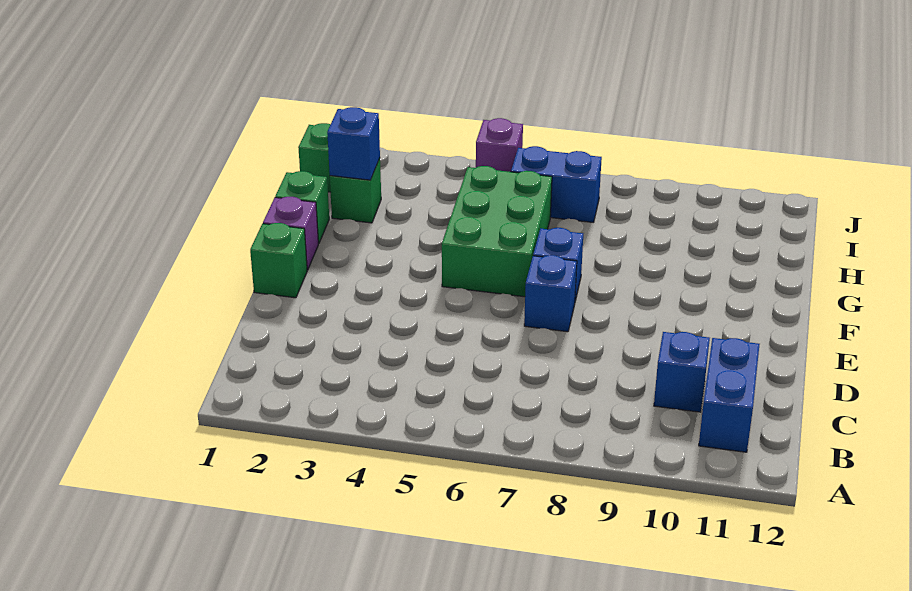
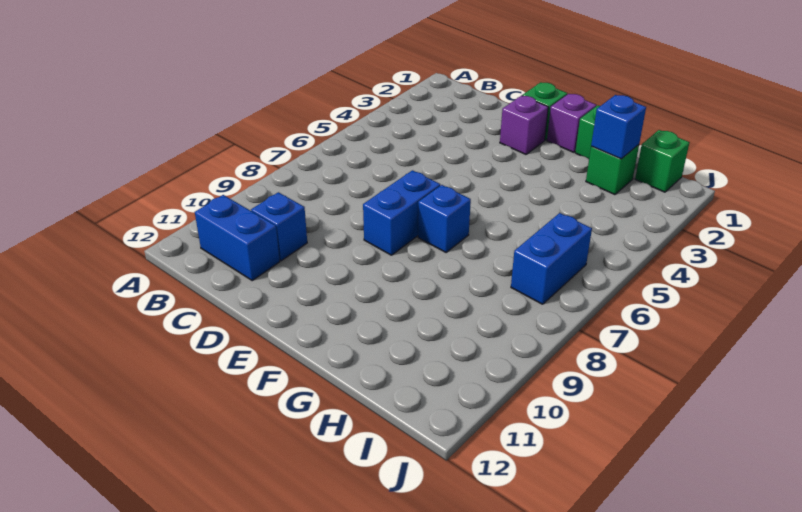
blue 1x1 brick [524,255,577,332] -> blue 1x2 brick [363,170,440,255]
green 2x3 brick [442,166,552,297] -> none
purple 1x1 brick [476,118,523,172] -> purple 1x1 brick moved to [500,96,548,154]

